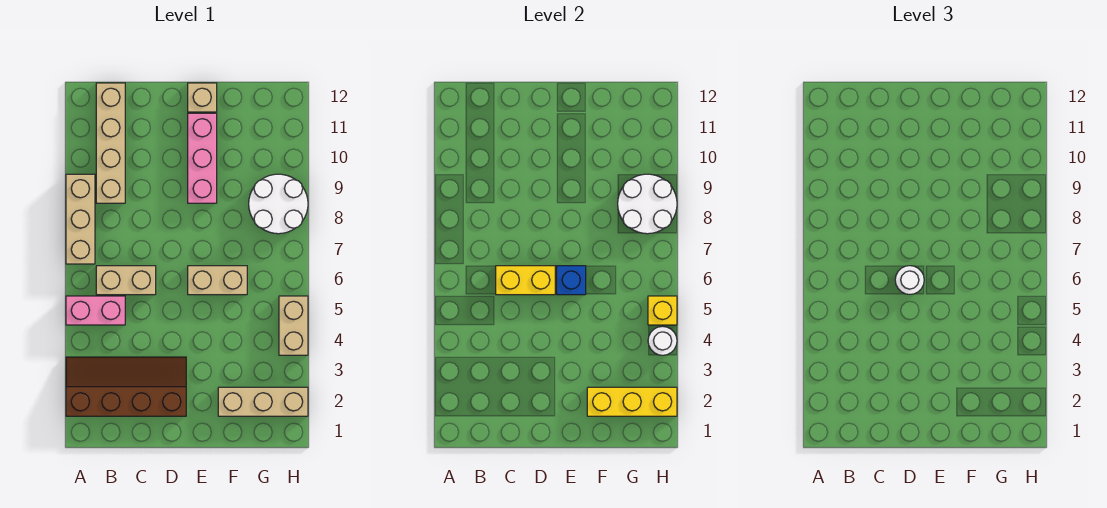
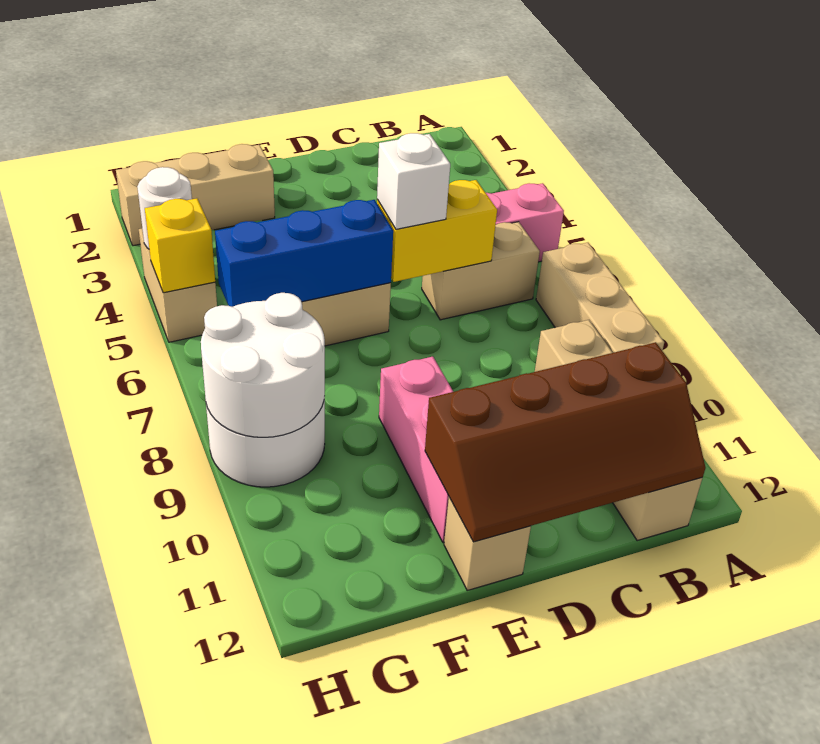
brown 2x4 slope [66,357,186,416] -> brown 2x4 slope moved to [425,342,706,542]
white 1x1 round brick [895,266,924,294] -> white 1x1 brick [377,133,450,229]
blue 1x1 brick [557,266,586,295] -> blue 1x3 brick [215,200,393,307]
yellow 1x3 brick [587,387,677,416] -> none

